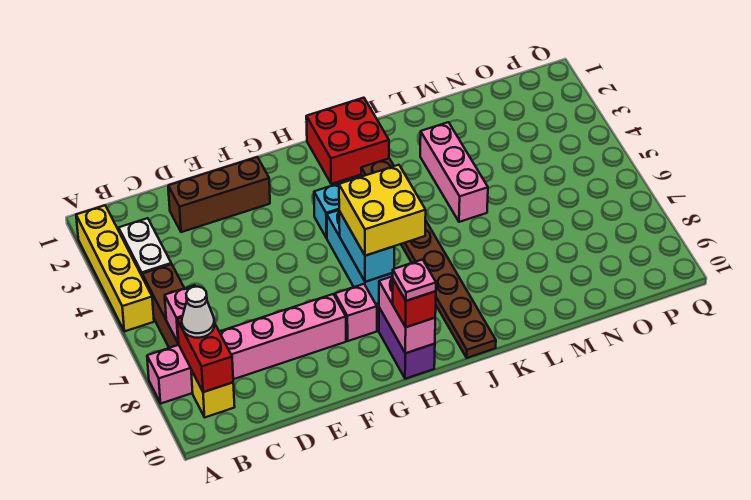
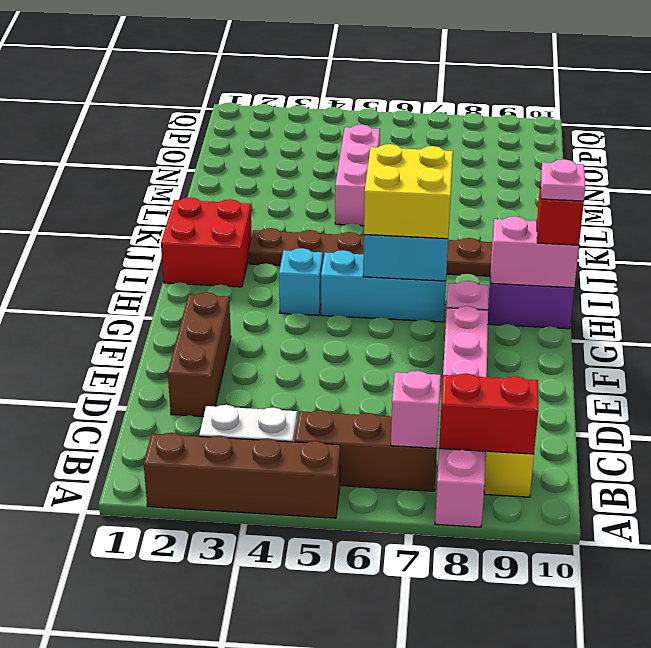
yellow 1x4 brick [76,206,154,331] -> brown 1x4 brick [144,433,340,518]
white 1x1 cone [182,287,214,338] -> none
pink 1x3 brick [420,122,488,222] -> pink 1x3 brick turned to [335,125,380,226]

